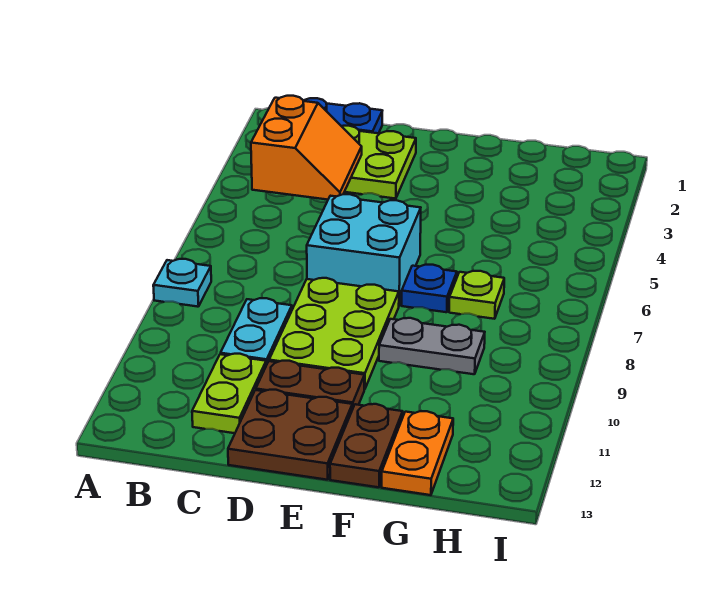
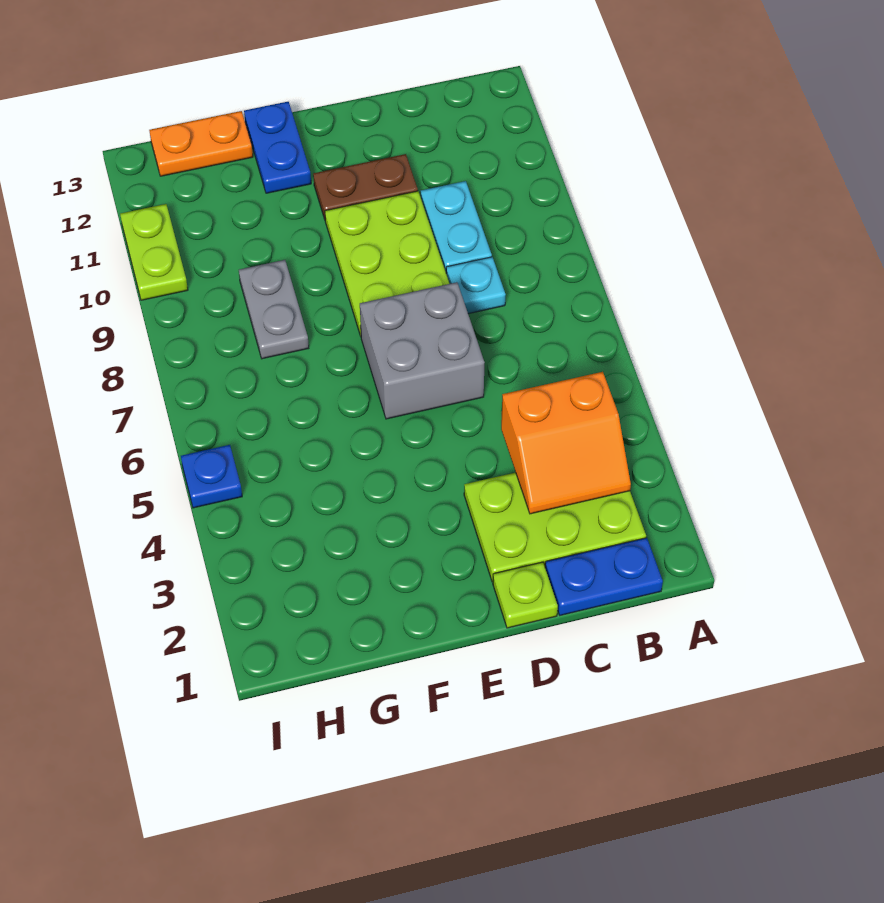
cyan 1x1 plate [153,259,211,307] -> cyan 1x1 plate moved to [446,257,506,314]
orange 2x2 slope [251,96,362,200] -> orange 2x2 slope turned to [501,372,631,514]
lime 1x2 plate [192,354,266,433] -> lime 1x2 plate moved to [120,204,188,300]
cyan 2x2 brick [307,194,421,305] -> grey 2x2 brick [360,282,485,419]
brown 2x2 plate [228,390,352,480] -> none
blue 1x1 plate [402,265,457,312] -> blue 1x1 plate moved to [181,445,242,508]
grey 1x2 plate [379,318,485,374] -> grey 1x2 plate turned to [239,260,309,359]
brown 1x2 plate [330,404,403,487] -> blue 1x2 plate [244,102,311,193]
lime 1x1 plate [449,271,504,319] -> lime 1x1 plate moved to [493,562,558,628]
orange 1x2 plate [382,411,453,495] -> orange 1x2 plate turned to [149,111,253,176]

